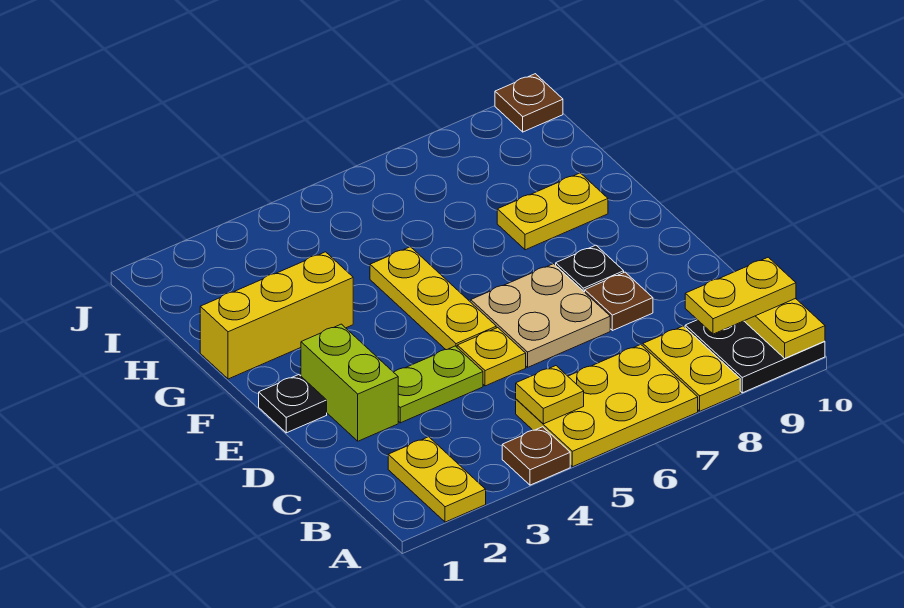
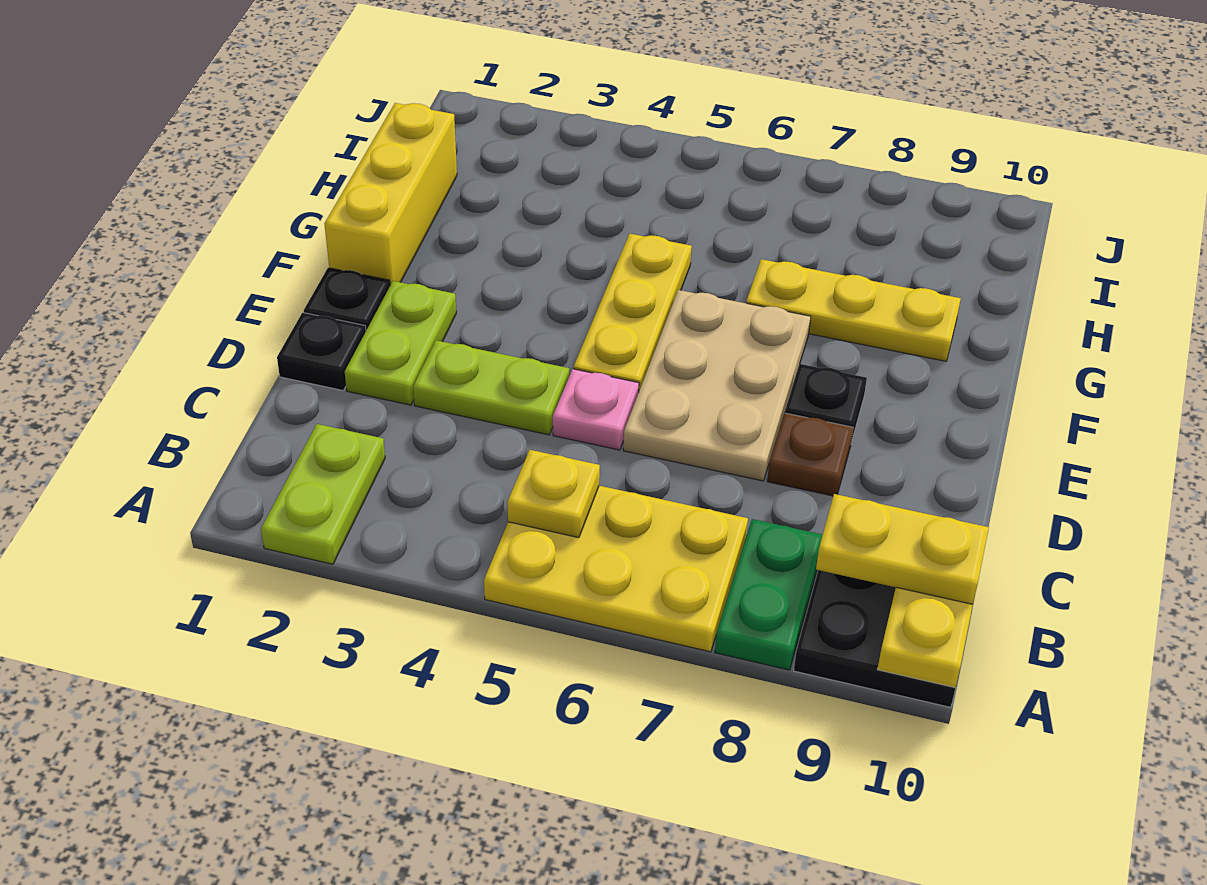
yellow 1x2 plate [388,437,486,522] -> lime 1x2 plate [261,424,385,564]
brown 1x1 plate [502,427,570,485] -> none
yellow 1x2 plate [643,326,740,411] -> green 1x2 plate [715,519,823,670]
none -> black 1x1 plate [277,313,366,390]
lime 1x2 brick [301,324,398,441] -> lime 1x2 plate [345,281,456,405]
yellow 1x1 plate [457,328,526,386] -> pink 1x1 plate [553,369,639,450]
tan 2x2 plate [471,264,610,367] -> tan 2x3 plate [623,290,811,481]
yellow 1x3 brick [200,252,353,379] -> yellow 1x3 brick turned to [324,103,457,285]
yellow 1x2 plate [497,173,608,250] -> yellow 1x3 plate [746,259,961,361]
brown 1x1 plate [495,74,563,132] -> none

